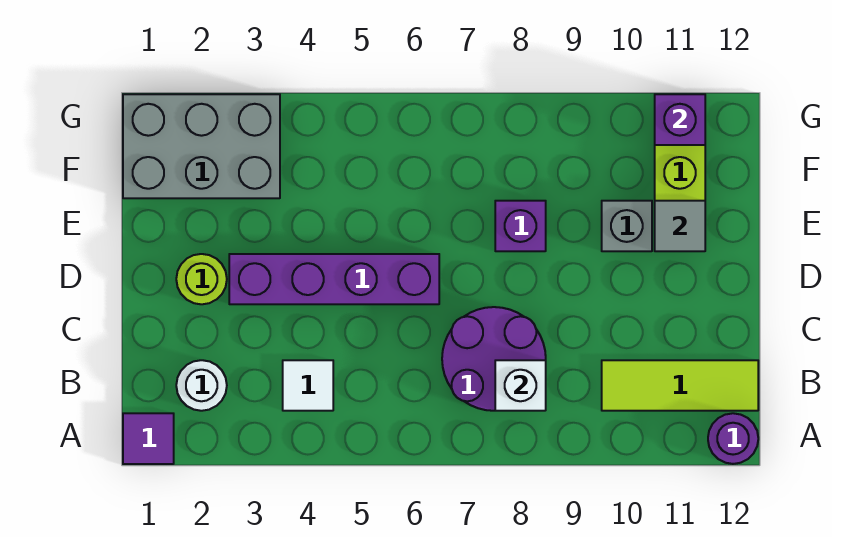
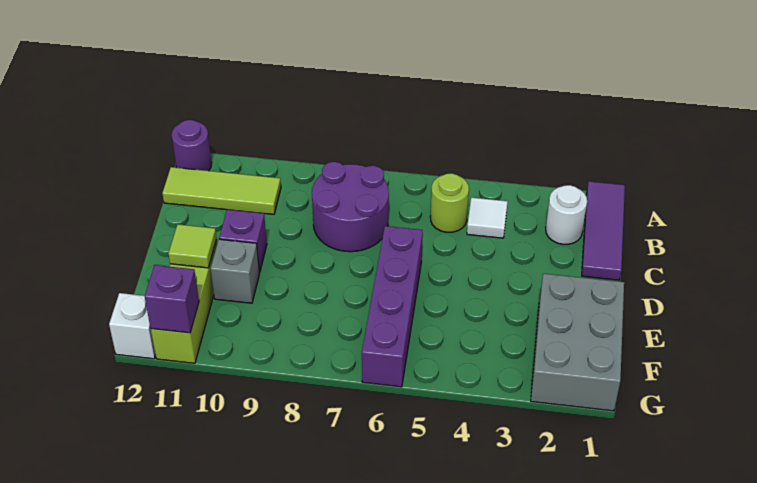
purple 1x1 tile [123,413,174,464] -> purple 1x3 tile [582,181,625,280]
white 1x1 brick [495,360,546,411] -> white 1x1 brick moved to [109,293,155,359]
lime 1x1 round brick [176,254,227,304] -> lime 1x1 round brick moved to [430,173,469,232]
purple 1x4 brick [229,254,439,304] -> purple 1x4 brick turned to [362,226,423,387]
purple 1x1 brick [495,201,546,251] -> purple 1x1 brick moved to [219,210,267,273]
grey 1x1 tile [655,201,705,251] -> lime 1x1 tile [168,224,217,268]
grey 2x3 brick [123,94,280,198] -> grey 2x3 brick turned to [531,274,624,411]

